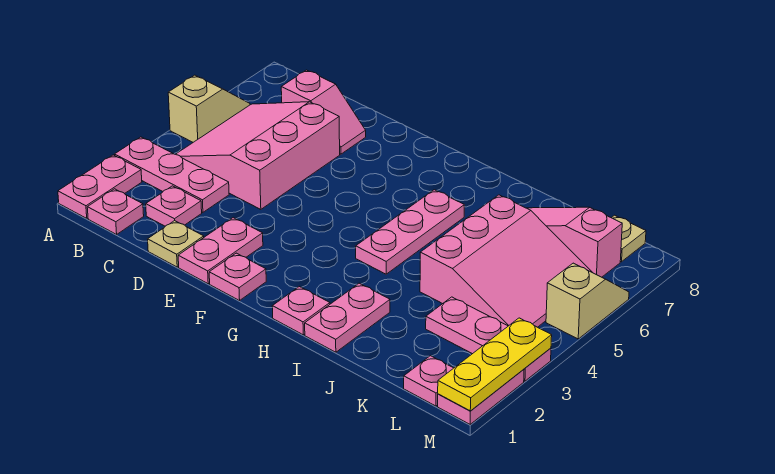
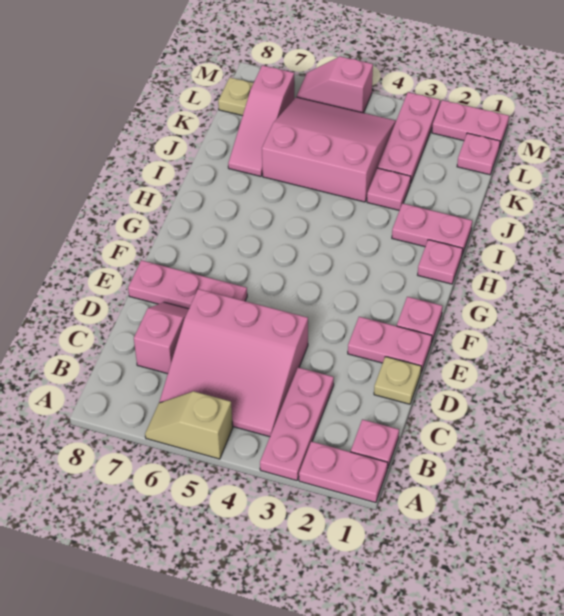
pink 1x1 plate [146,186,202,226] -> pink 1x1 plate moved to [367,168,411,210]
pink 1x3 plate [356,190,464,274] -> pink 1x3 plate moved to [128,260,247,309]
yellow 1x3 plate [438,318,552,411] -> none
tan 1x2 slope [546,263,629,339] -> pink 1x2 slope [297,56,373,113]

